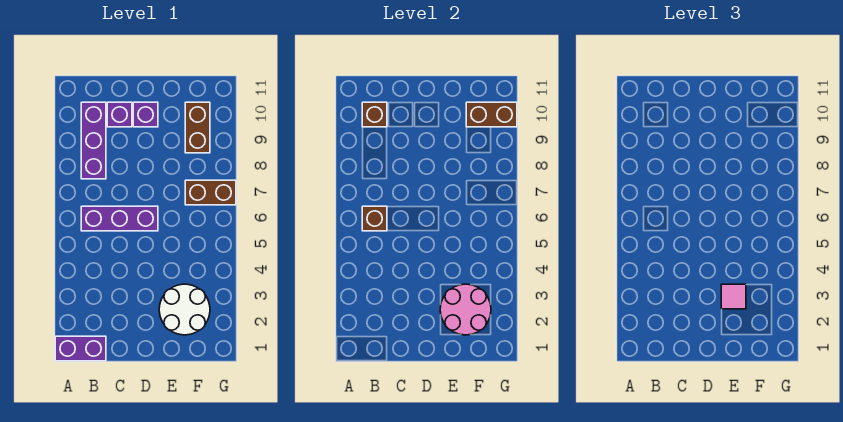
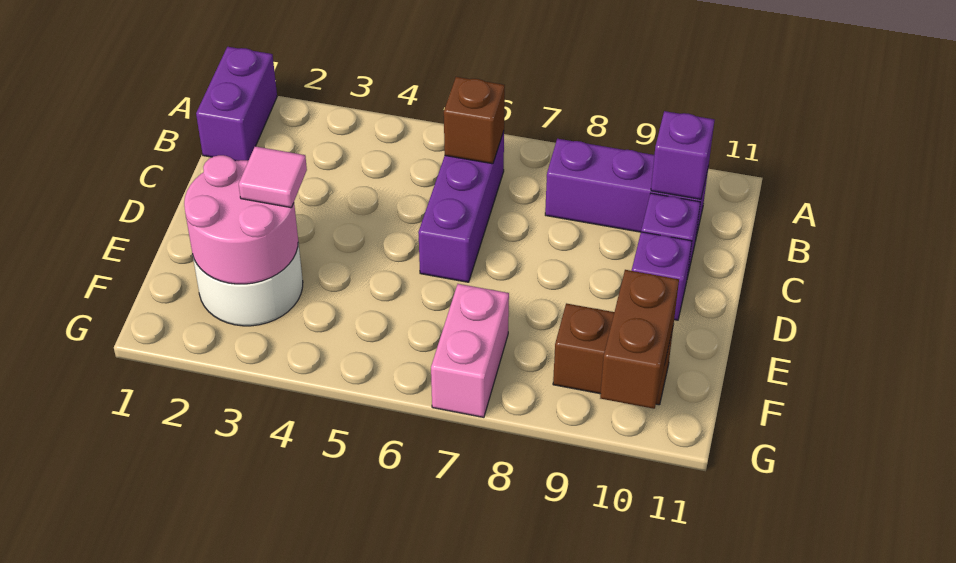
brown 1x1 brick [362,102,387,127] -> purple 1x1 brick [651,111,715,199]
brown 1x2 brick [185,180,236,205] -> pink 1x2 brick [431,284,509,417]

